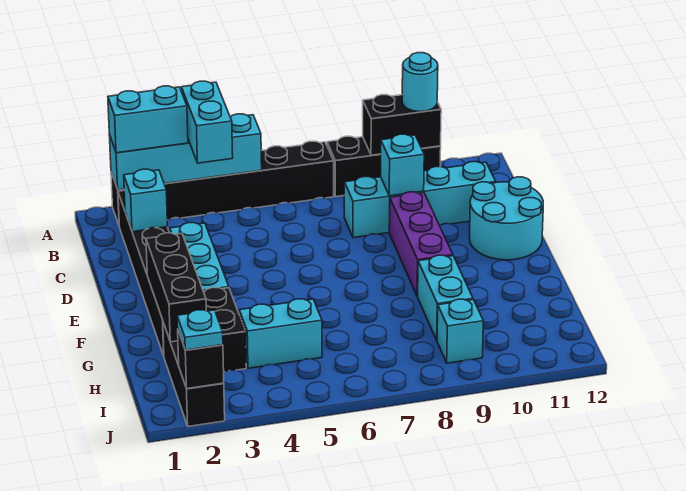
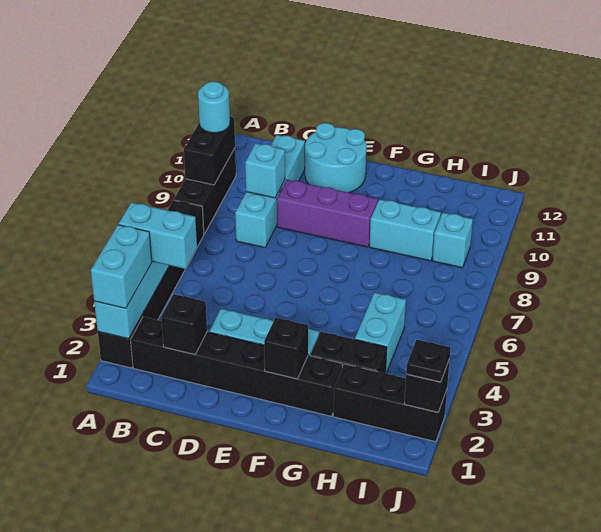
cyan 1x1 brick [124,169,167,232] -> black 1x1 brick [161,294,207,354]
black 1x3 brick [146,233,206,342] -> black 1x1 brick [264,318,308,379]
cyan 1x1 plate [177,310,223,350] -> black 1x1 plate [406,340,451,382]

